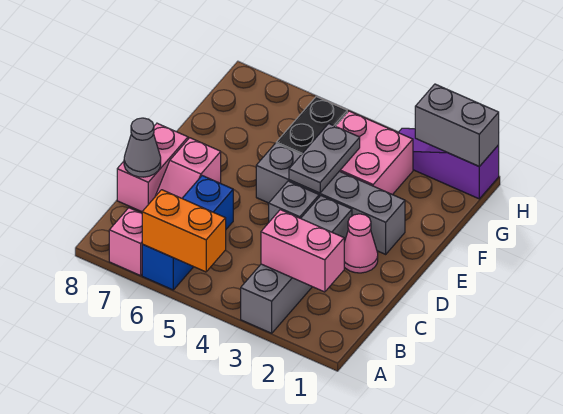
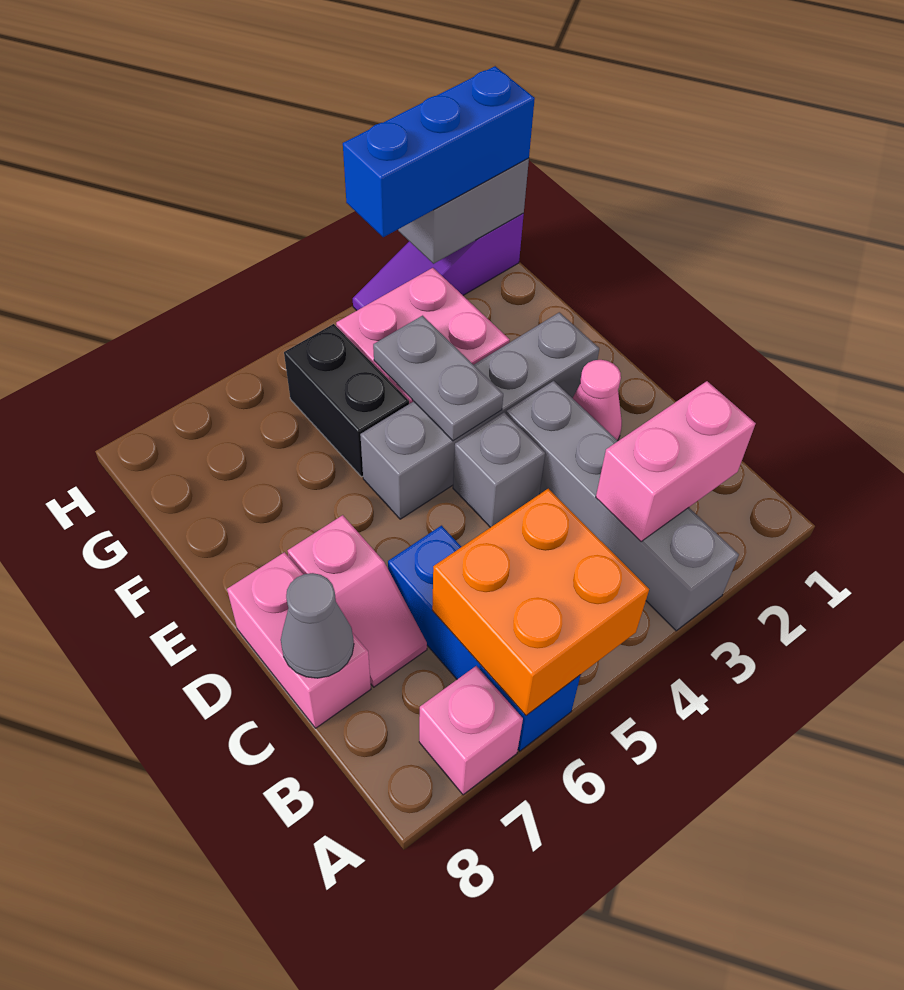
orange 1x2 brick [142,190,226,272] -> orange 2x2 brick [432,489,649,716]
none -> blue 1x3 brick [343,66,535,237]

